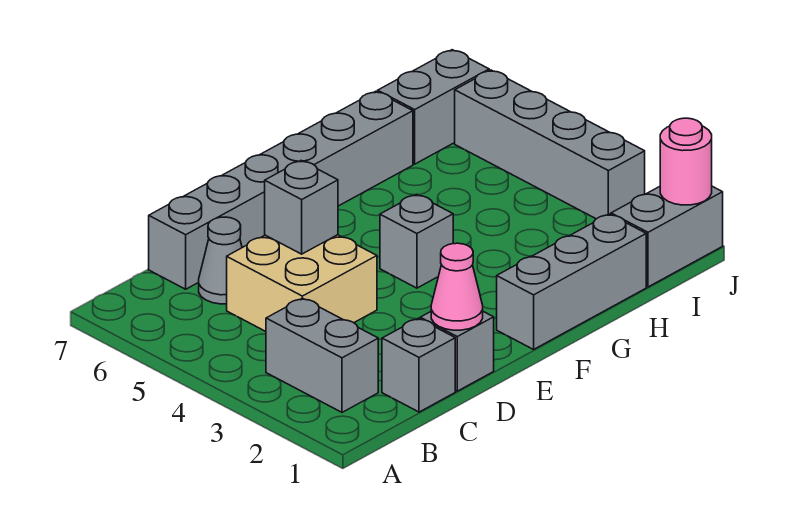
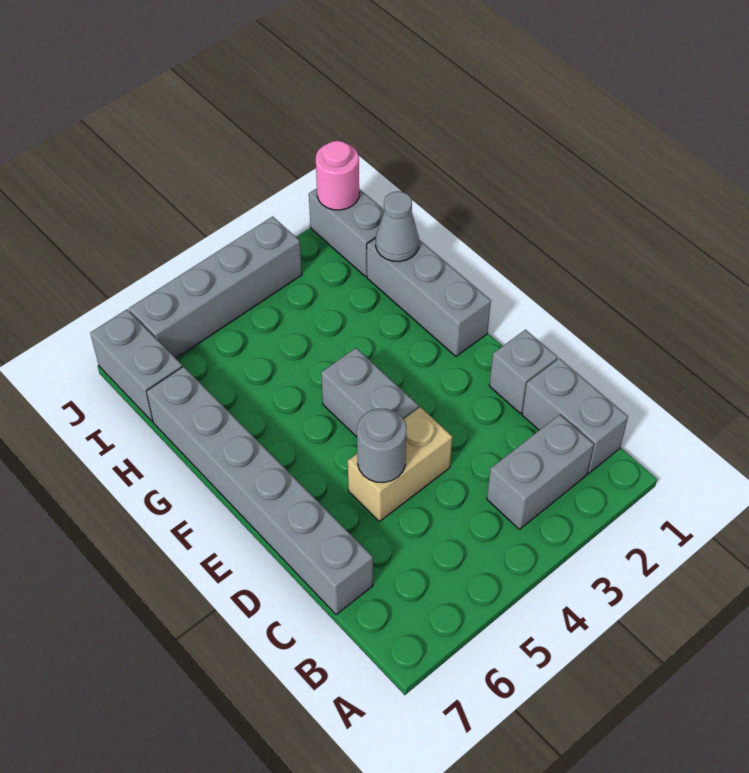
grey 1x1 brick [382,318,455,412] -> grey 1x2 brick [522,358,628,474]
tan 2x2 brick [227,235,377,331] -> tan 1x2 brick [348,407,452,522]
grey 1x1 cone [199,217,242,304] -> grey 1x1 cone moved to [376,191,419,262]
pink 1x1 cone [431,243,483,330] -> none
grey 1x1 brick [265,161,338,254] -> grey 1x1 round brick [357,408,407,483]
grey 1x1 brick [380,194,453,288] -> grey 1x2 brick [321,348,419,437]

